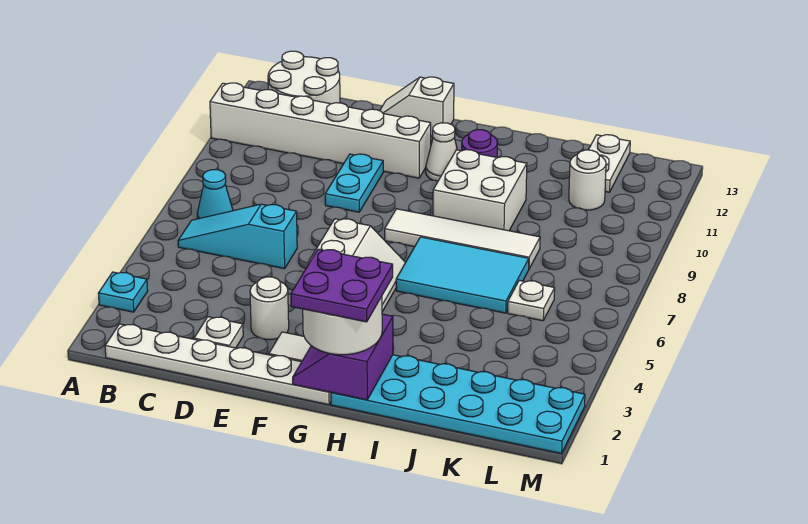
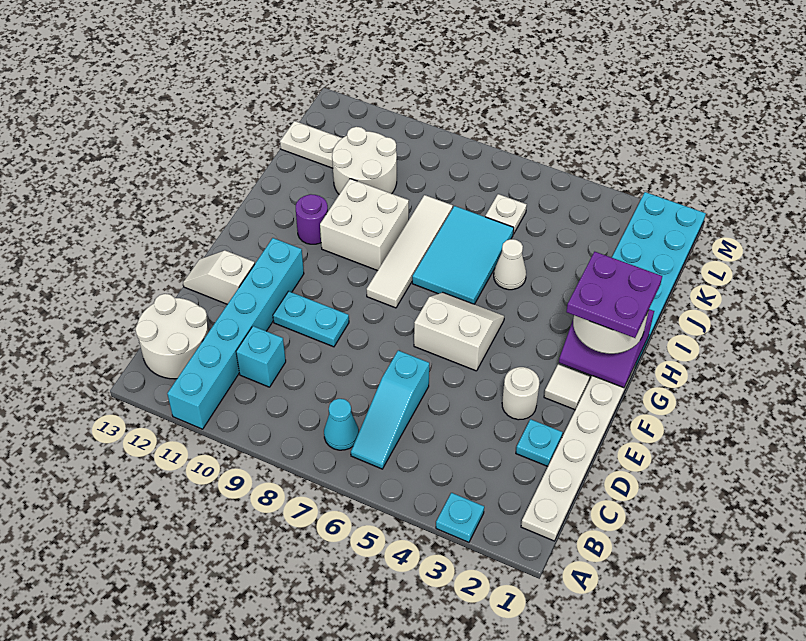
white 1x6 brick [210,83,431,178] -> cyan 1x6 brick [167,238,304,429]
none -> cyan 1x1 brick [236,326,286,387]
white 1x1 plate [194,317,243,348] -> cyan 1x1 plate [516,419,563,466]
white 1x2 slope [380,77,454,136] -> white 1x2 slope turned to [183,250,255,304]
white 1x1 cone [426,123,457,181] -> white 1x1 cone moved to [494,239,526,290]
white 1x1 round brick [569,150,606,210] -> white 2x2 round brick [332,127,397,194]

